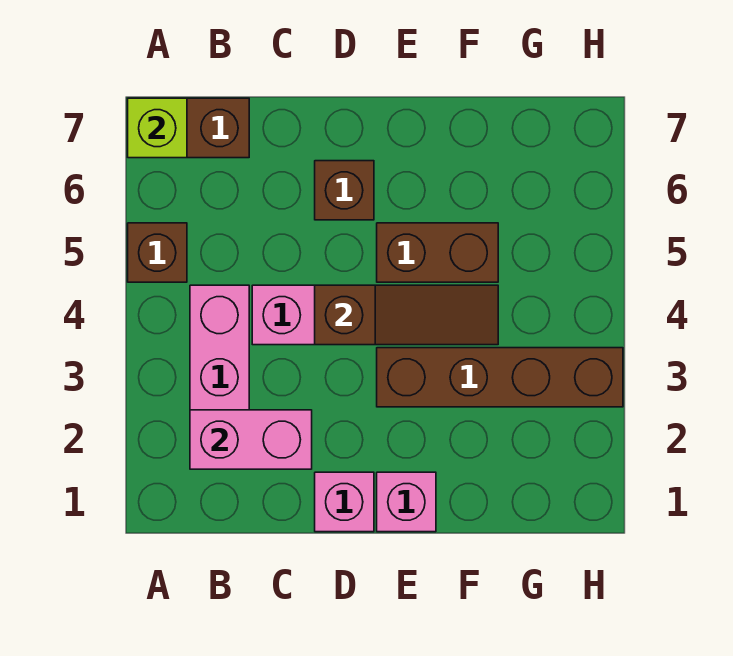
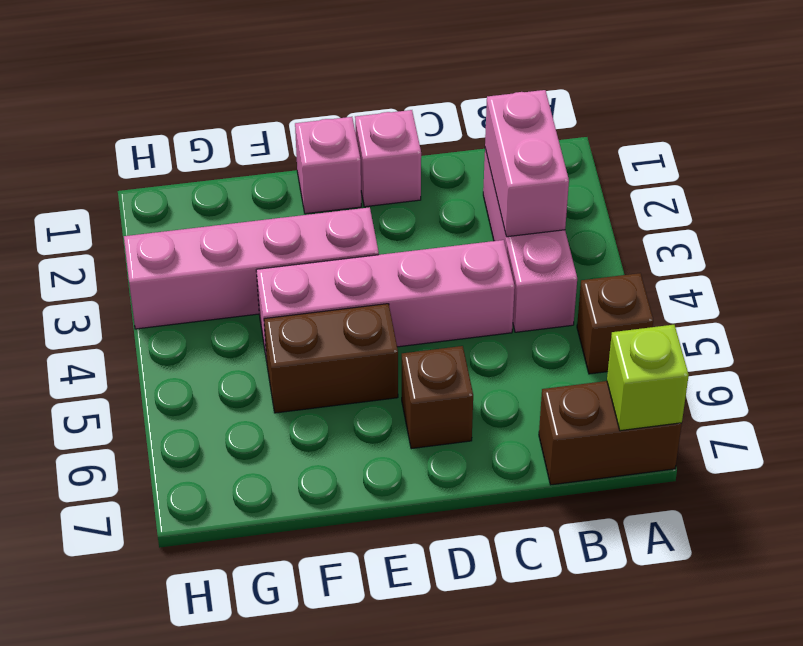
pink 1x2 brick [190,410,312,469] -> pink 1x2 brick turned to [485,90,569,237]
brown 1x3 slope [315,285,498,345] -> none
brown 1x4 brick [377,348,623,407] -> pink 1x4 brick [124,207,379,329]

